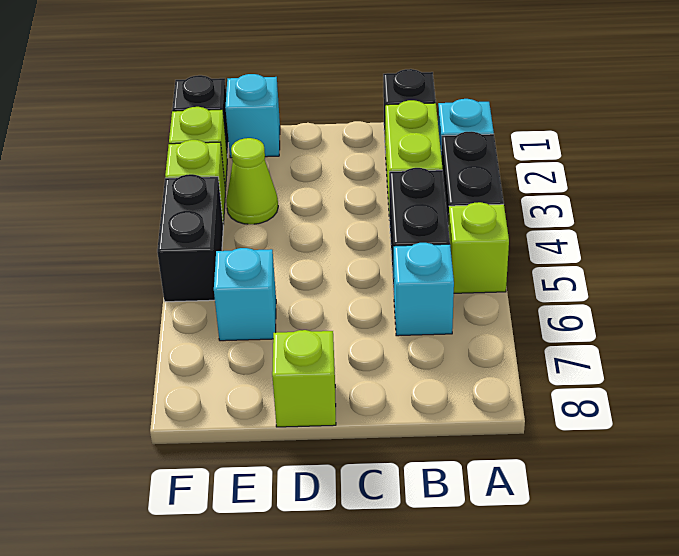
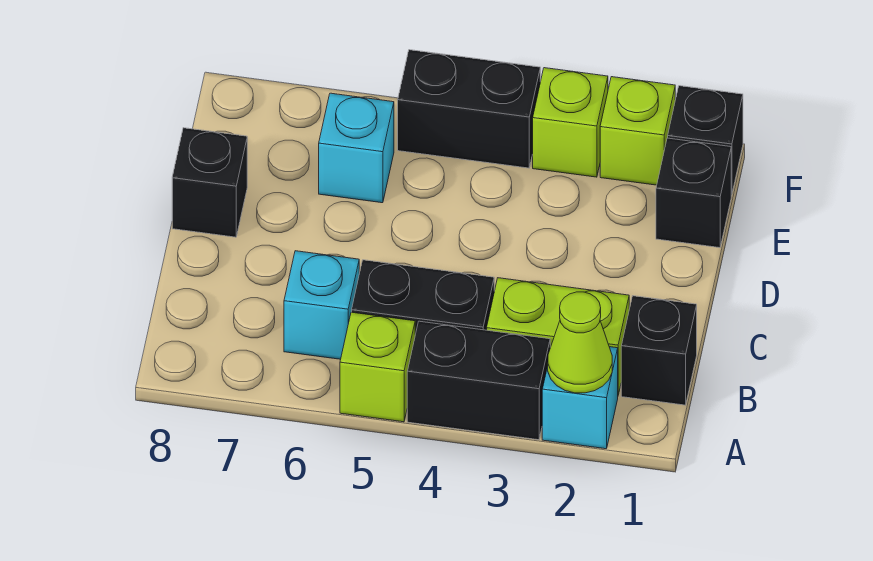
lime 1x1 brick [272,330,336,427] -> black 1x1 brick [172,128,247,237]
cyan 1x1 brick [225,74,280,158] -> black 1x1 brick [656,138,731,248]
lime 1x1 cone [226,138,278,224] -> lime 1x1 cone moved to [548,292,612,393]

